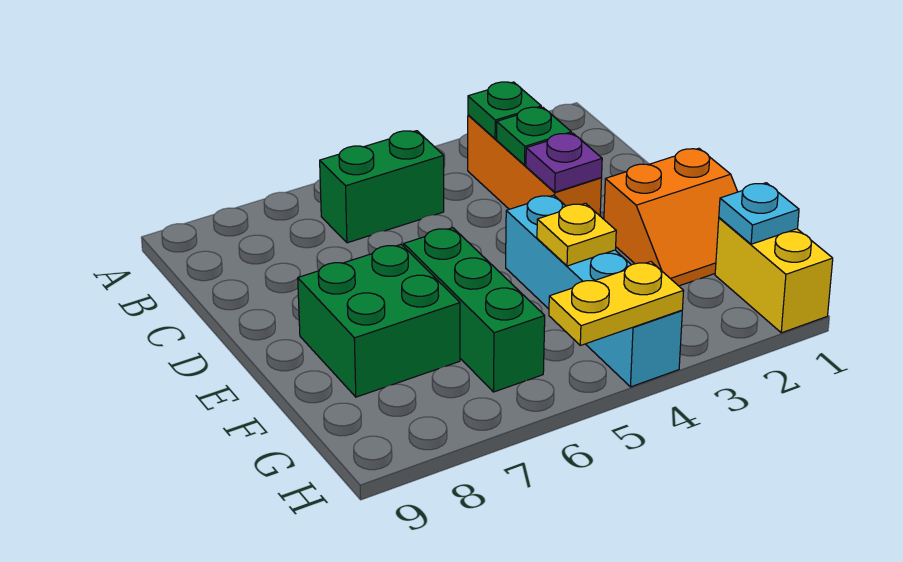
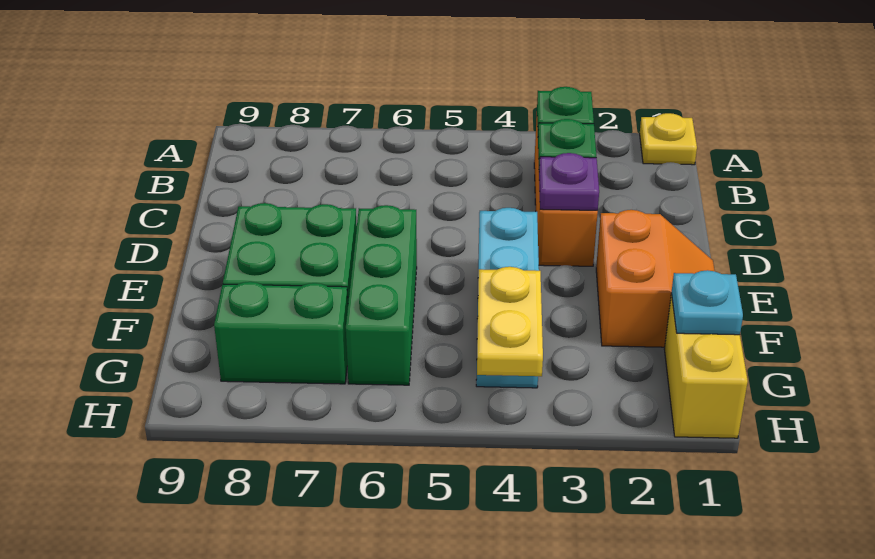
green 1x2 brick [320,131,444,243] -> green 1x2 brick moved to [214,282,348,384]
orange 2x2 slope [604,148,738,286] -> orange 2x2 slope turned to [596,210,715,347]
cyan 1x4 brick [506,195,682,387] -> cyan 1x3 brick [476,208,539,388]
yellow 1x1 plate [537,203,616,266] -> yellow 1x1 plate moved to [640,113,697,165]
yellow 1x2 plate [549,262,684,345] -> yellow 1x2 plate turned to [477,267,543,376]

